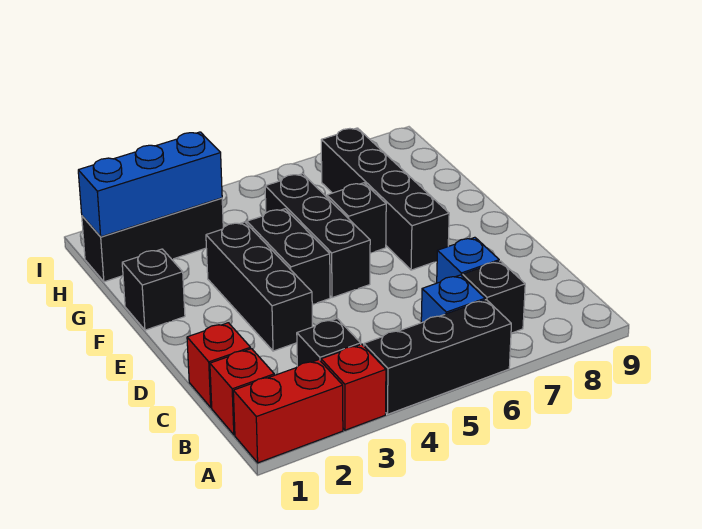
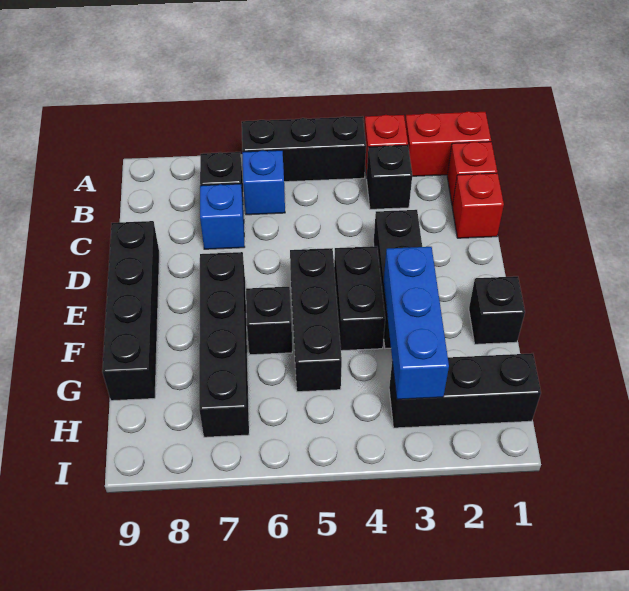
none -> black 1x4 brick [102,221,159,401]
blue 1x3 brick [78,132,222,237] -> blue 1x3 brick turned to [384,247,449,399]

